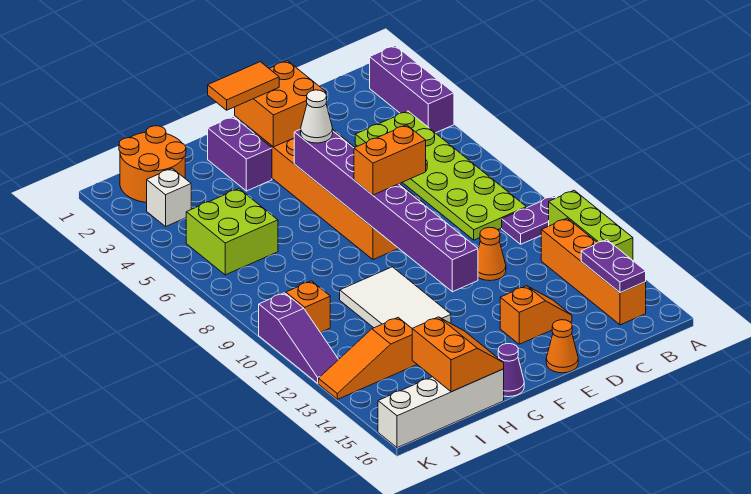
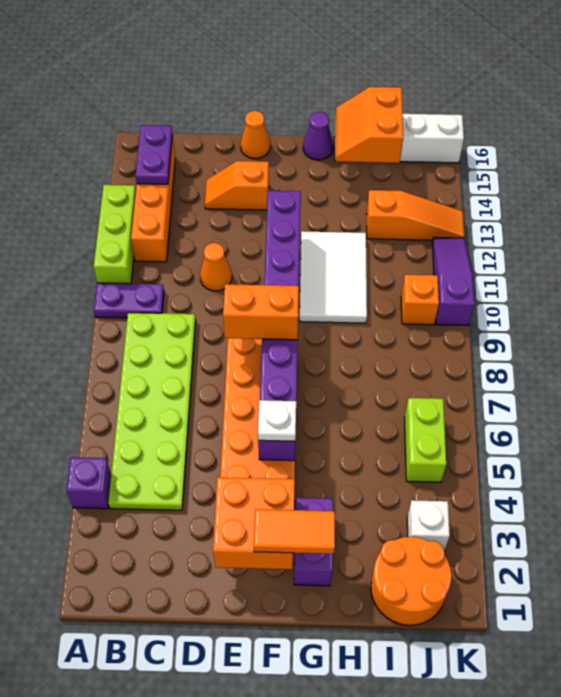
purple 1x3 brick [369,46,454,133] -> purple 1x1 brick [66,457,111,509]
white 1x1 cone [301,90,333,143] -> white 1x1 plate [258,400,296,441]
lime 2x2 brick [186,189,278,275] -> lime 1x2 brick [404,398,446,482]

